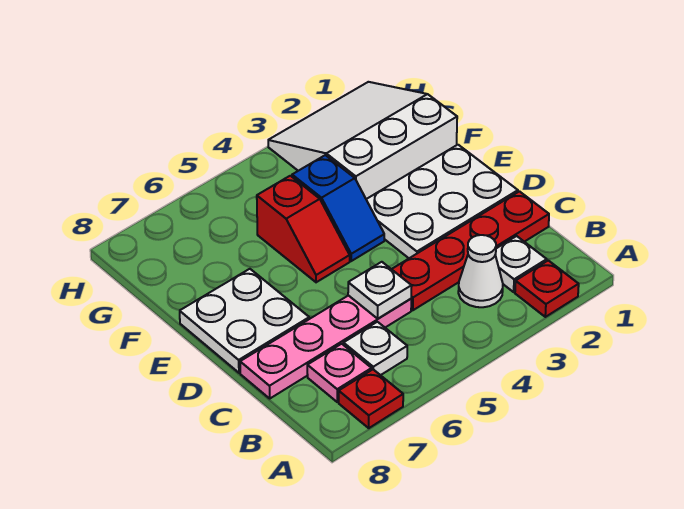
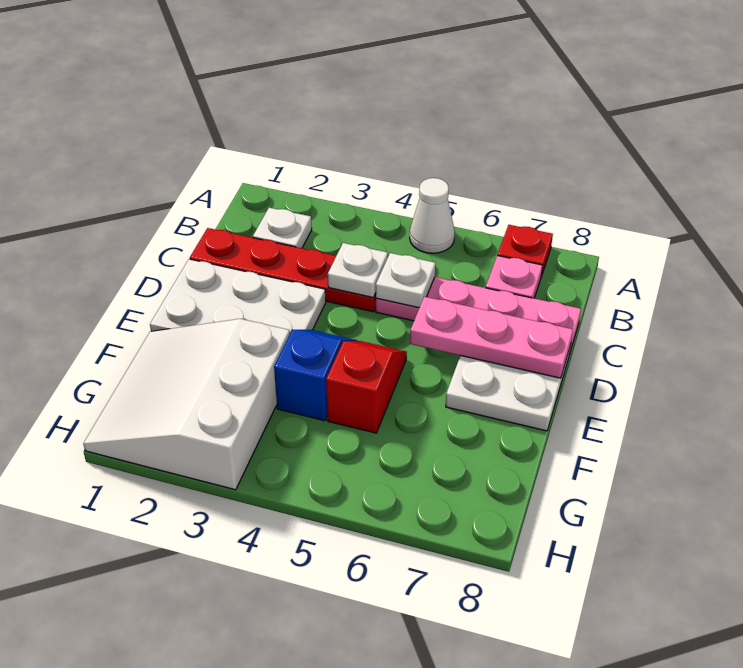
red 1x1 plate [515,260,579,317] -> none
white 1x1 cone [458,235,503,307] -> white 1x1 cone moved to [410,178,455,253]
white 1x1 plate [343,322,407,375] -> white 1x1 plate moved to [328,243,388,298]
none -> pink 1x3 plate [410,297,573,378]
white 3x3 slope [268,82,457,199] -> white 3x3 slope turned to [83,319,290,490]

